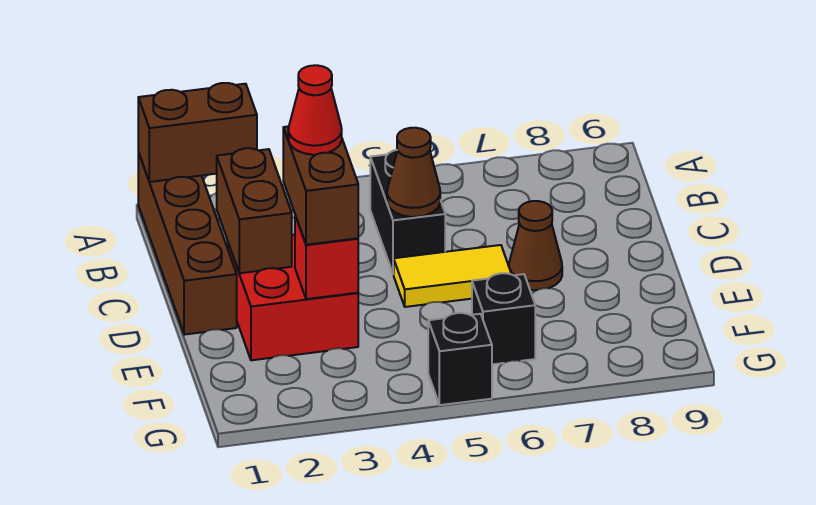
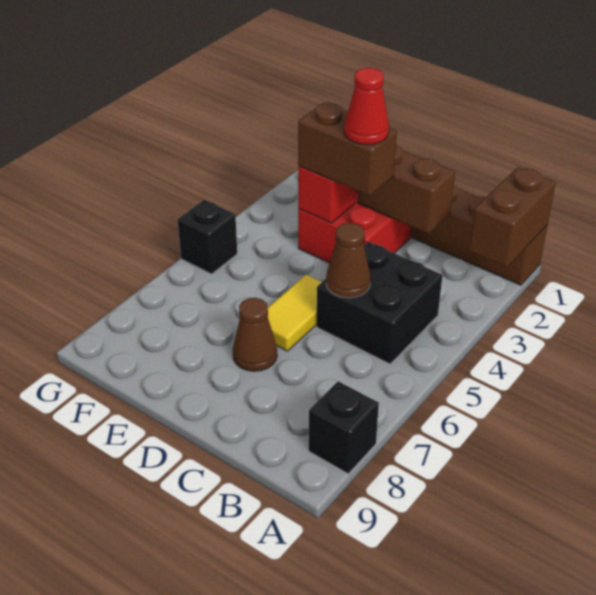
black 1x2 brick [370,150,445,274] -> black 2x2 brick [317,242,443,364]
black 1x1 brick [472,273,535,364] -> black 1x1 brick moved to [309,381,379,474]

